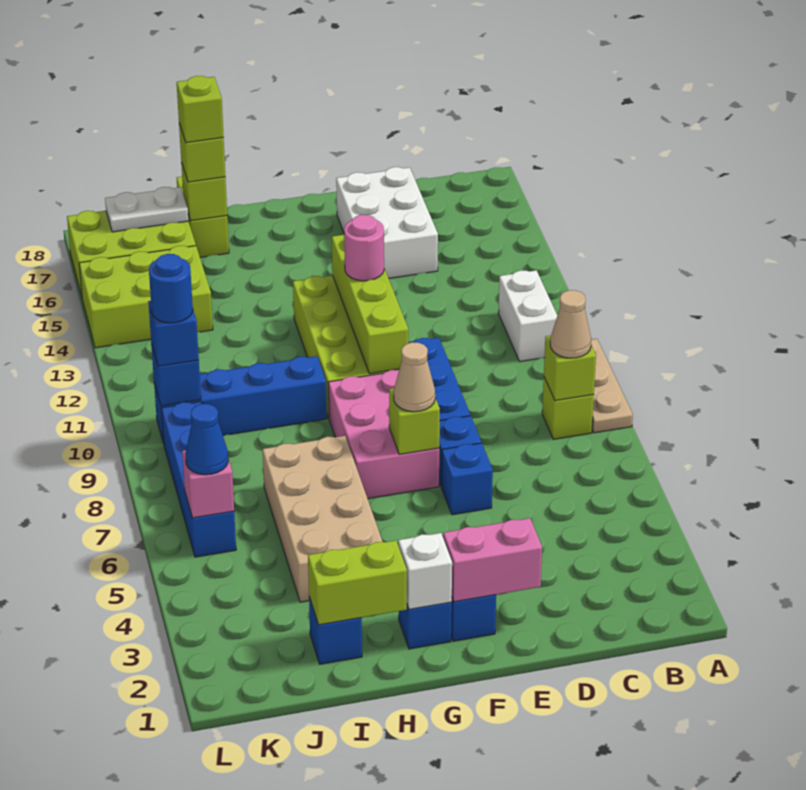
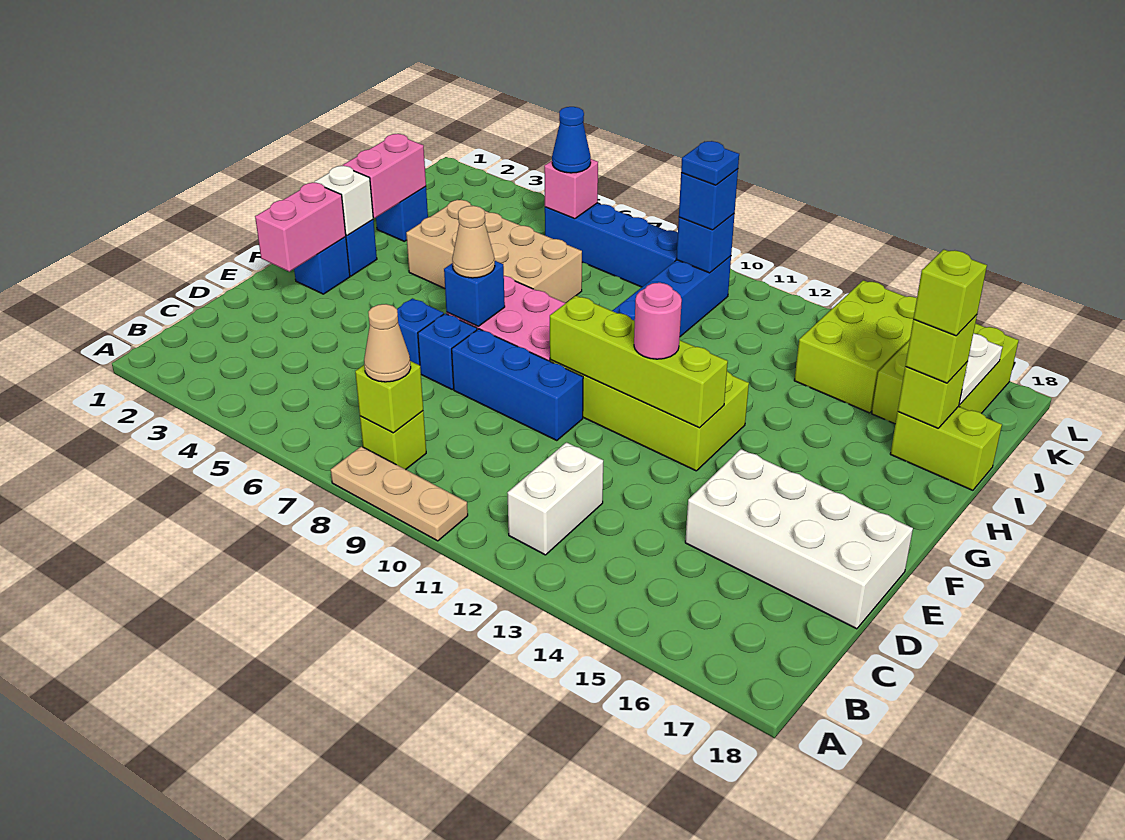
white 1x2 brick [498,270,557,362] -> white 1x2 brick turned to [507,442,603,555]
white 2x3 brick [336,167,438,278] -> white 2x4 brick [685,449,913,629]
lime 1x1 brick [389,388,440,454] -> blue 1x1 brick [444,261,505,326]
lime 1x2 brick [308,540,407,625] -> pink 1x2 brick [343,134,426,218]
blue 1x1 round brick [149,254,193,323] -> blue 1x1 plate [681,141,739,185]

